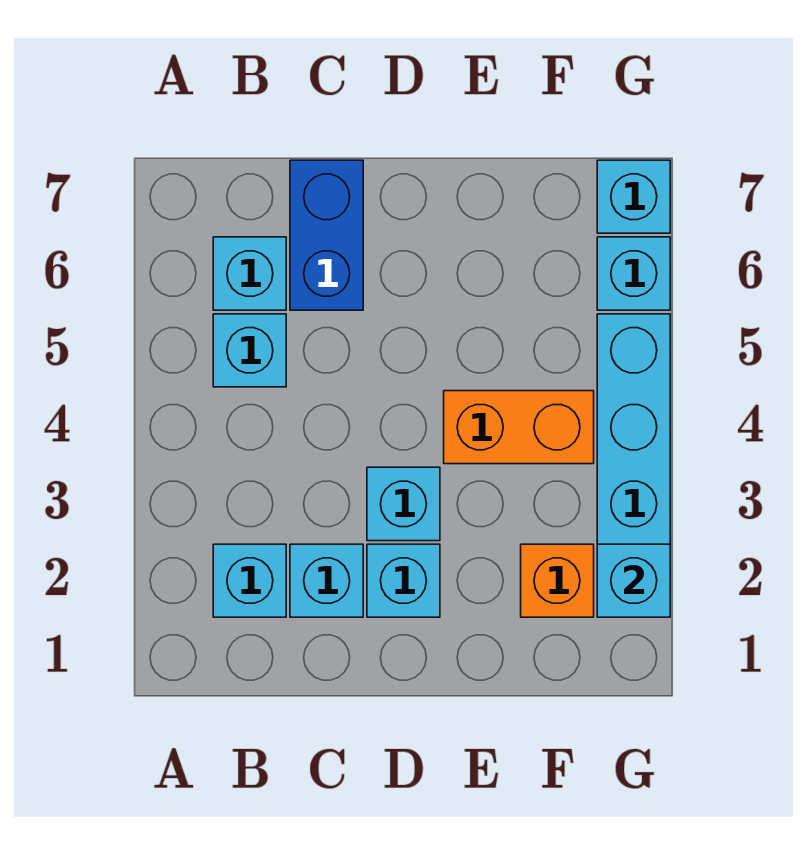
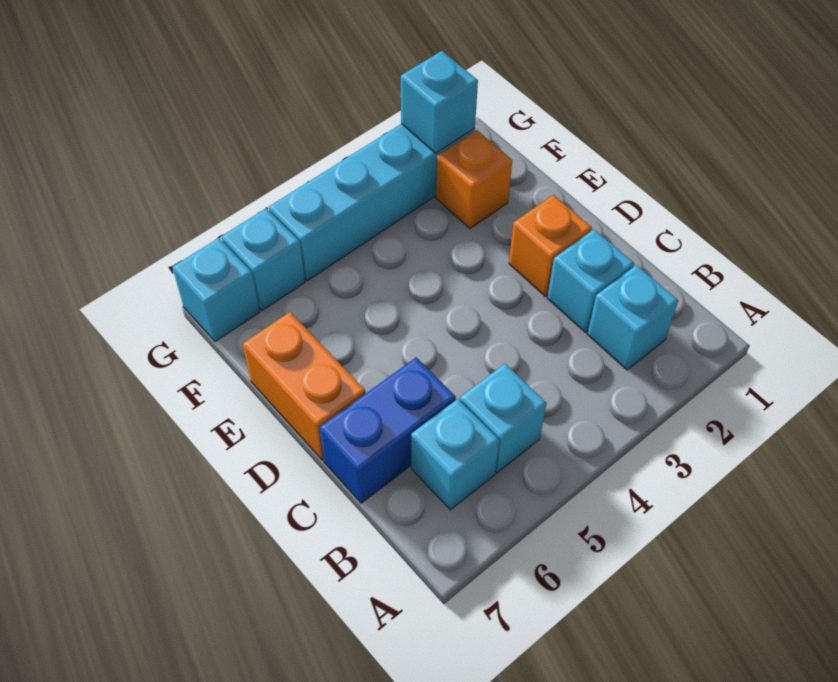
cyan 1x1 brick [367,544,440,617] -> orange 1x1 brick [509,195,592,296]
cyan 1x1 brick [367,467,440,541] -> none
orange 1x2 brick [444,391,594,464] -> orange 1x2 brick moved to [243,312,366,460]

